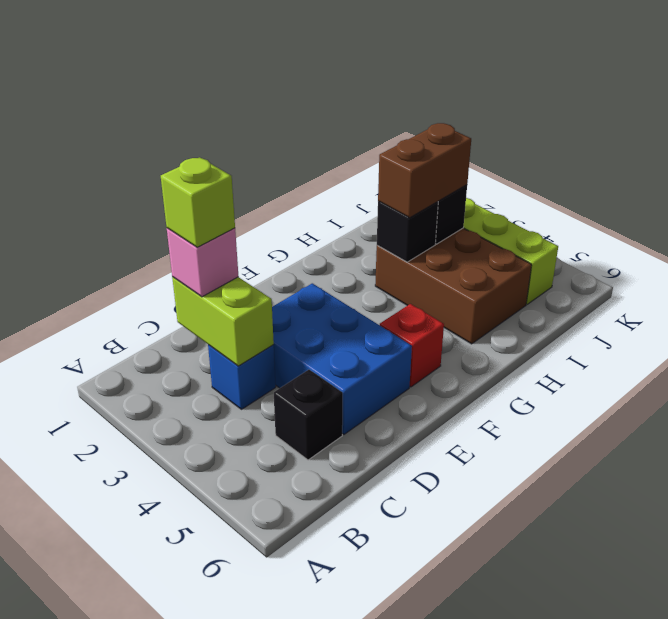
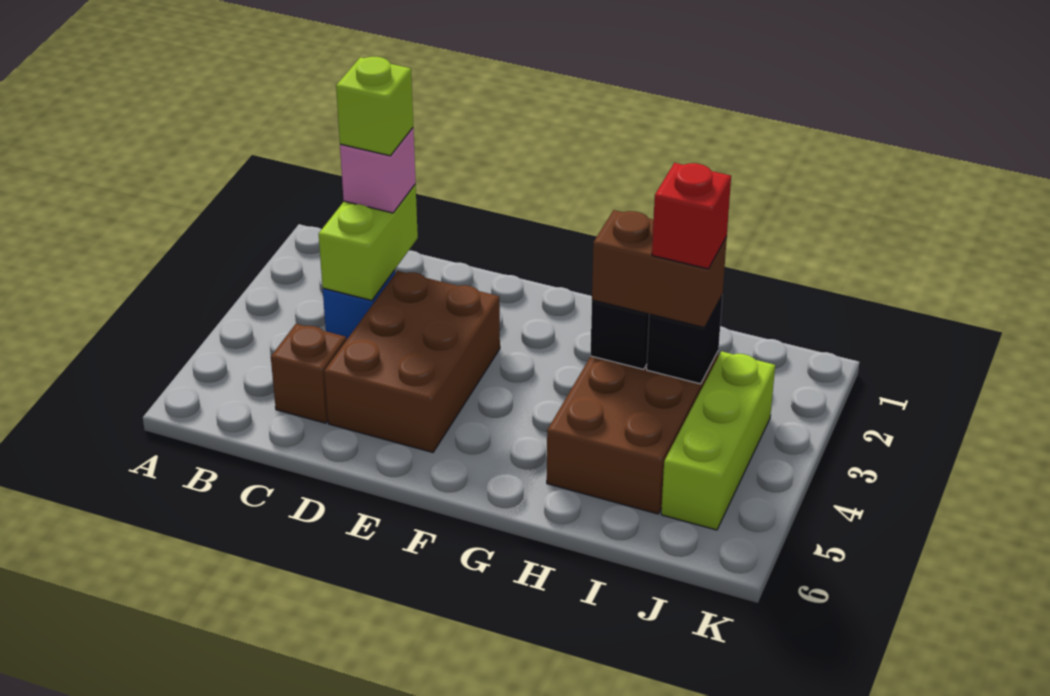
black 1x1 brick [274,370,343,460] -> brown 1x1 brick [271,324,346,423]
blue 2x3 brick [272,283,412,434] -> brown 2x3 brick [324,271,500,452]
red 1x1 brick [380,304,444,387] -> red 1x1 brick moved to [652,163,731,269]

